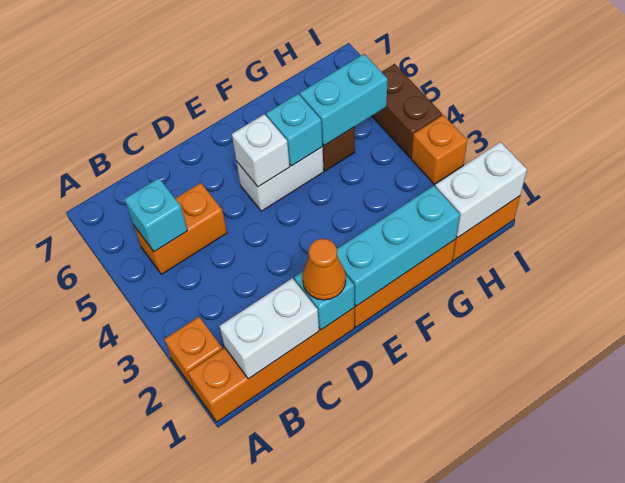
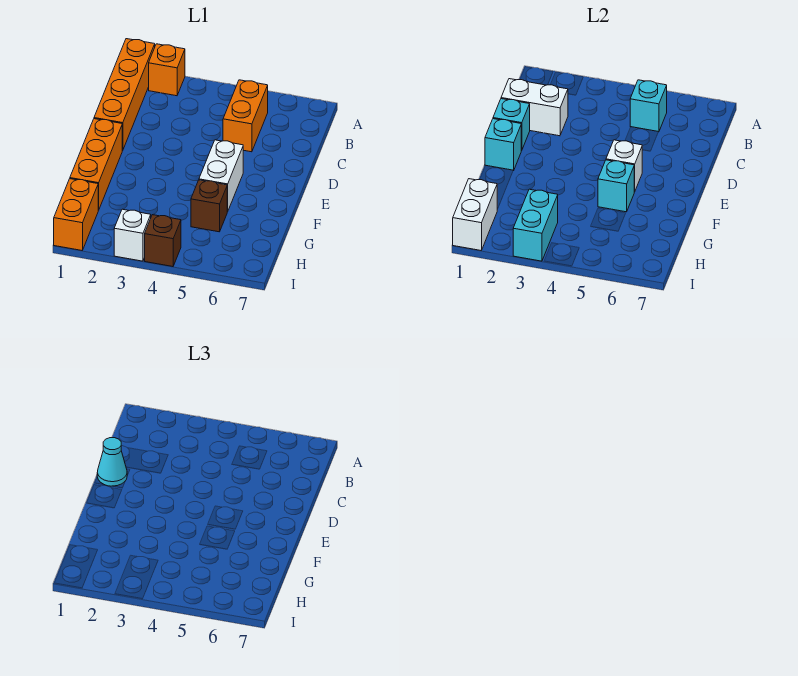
white 1x2 brick [219,278,319,379] -> white 1x2 brick turned to [501,79,568,136]
orange 1x1 cone [302,239,346,300] -> cyan 1x1 cone [97,438,127,486]
cyan 1x3 brick [337,186,460,306] -> cyan 1x1 brick [485,119,521,171]
cyan 1x2 brick [300,54,388,146] -> cyan 1x2 brick moved to [513,189,558,261]
orange 1x1 brick [411,115,467,184] -> white 1x1 brick [114,209,151,261]
brown 1x2 brick [372,64,442,158] -> brown 1x1 brick [145,215,181,267]

